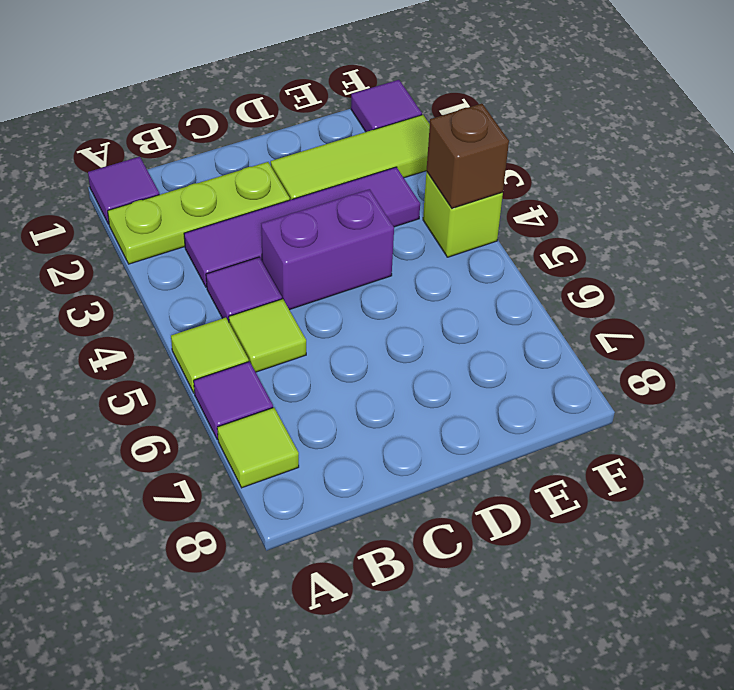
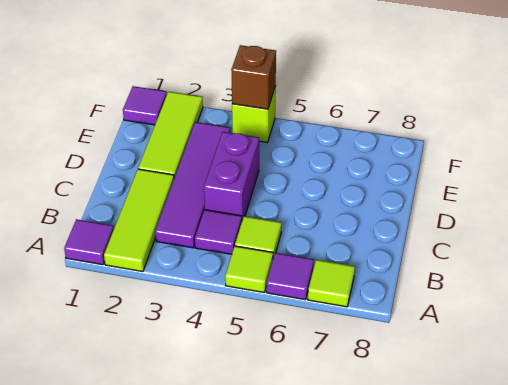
lime 1x3 plate [108,162,290,264] -> lime 1x3 tile [104,169,174,272]

